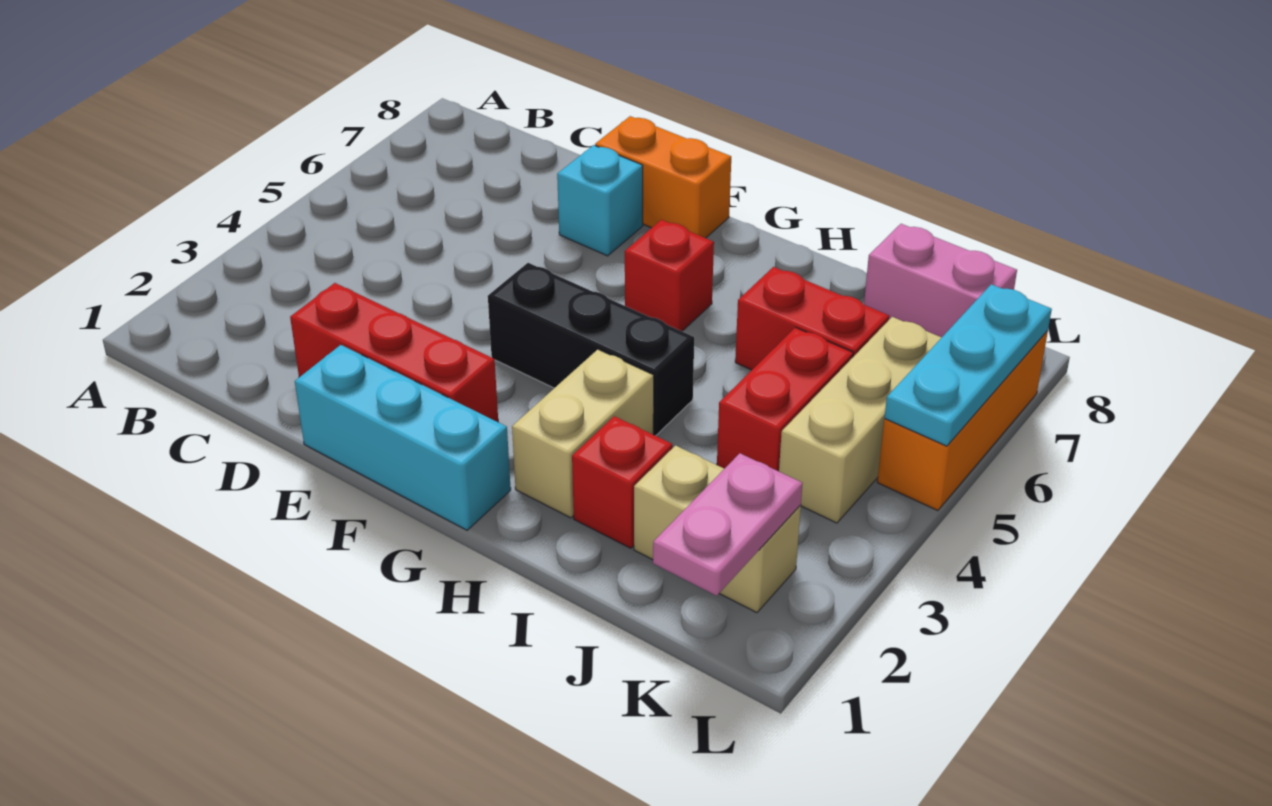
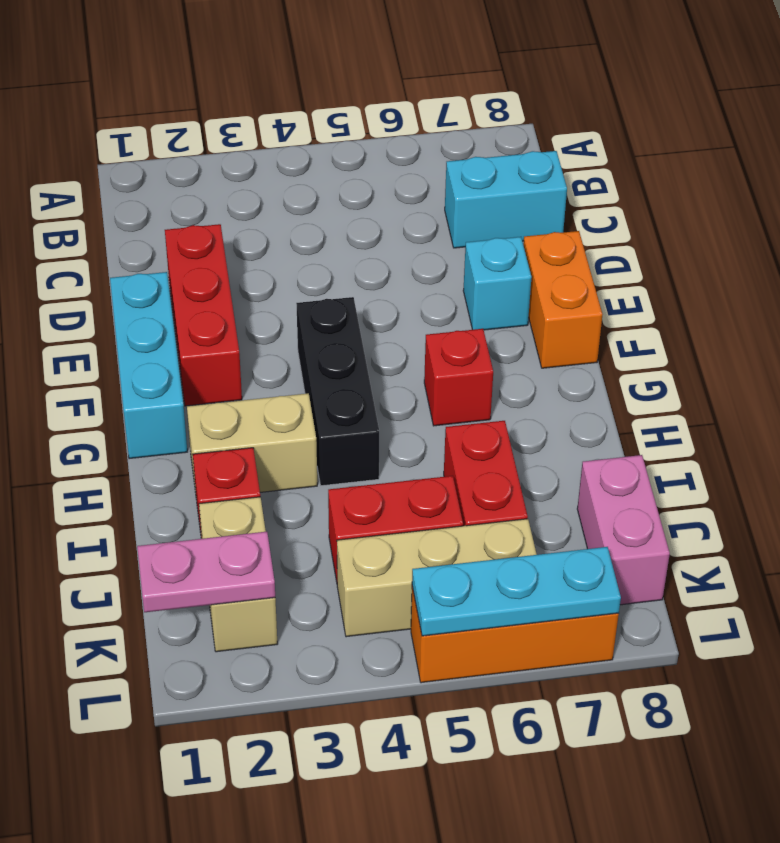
none -> cyan 1x2 brick [445,151,567,248]

